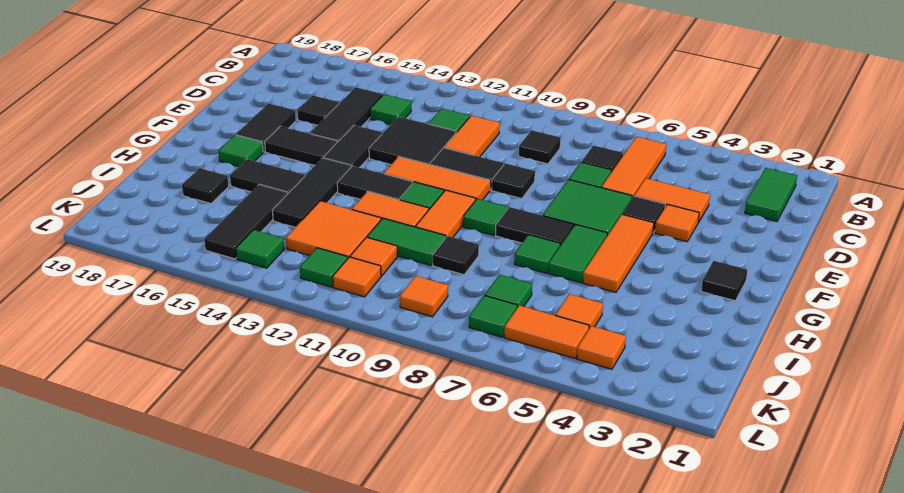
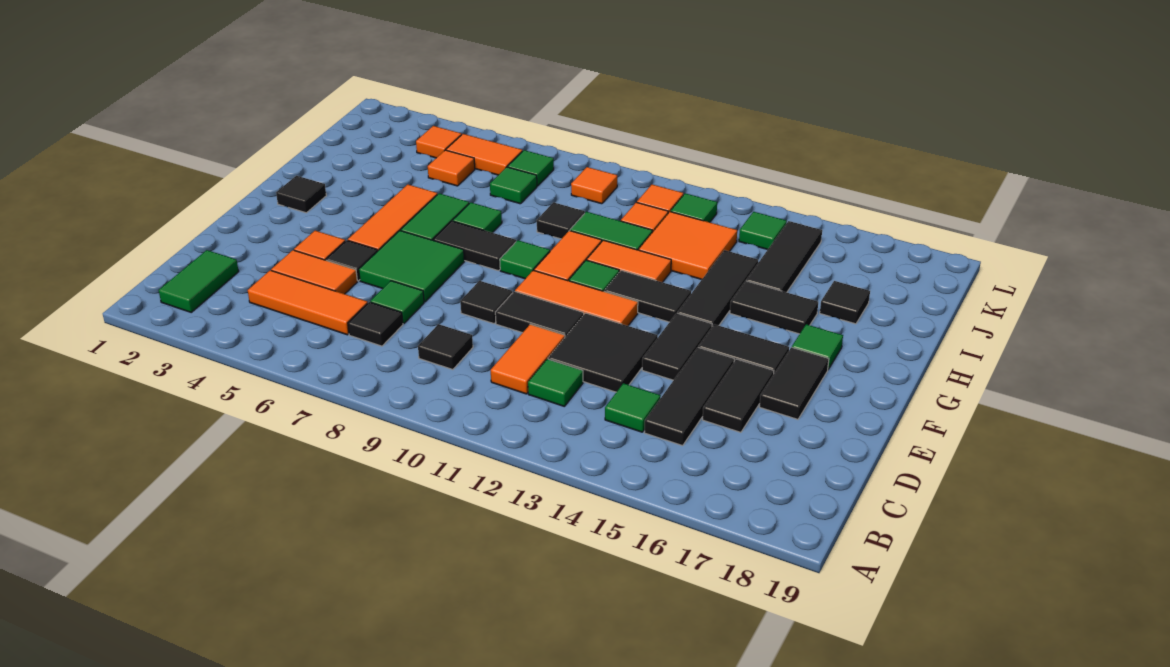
orange 1x3 tile [601,137,666,198] -> orange 1x3 tile turned to [248,270,368,335]
black 1x1 tile [297,95,339,125] -> black 1x2 tile [703,359,774,432]

